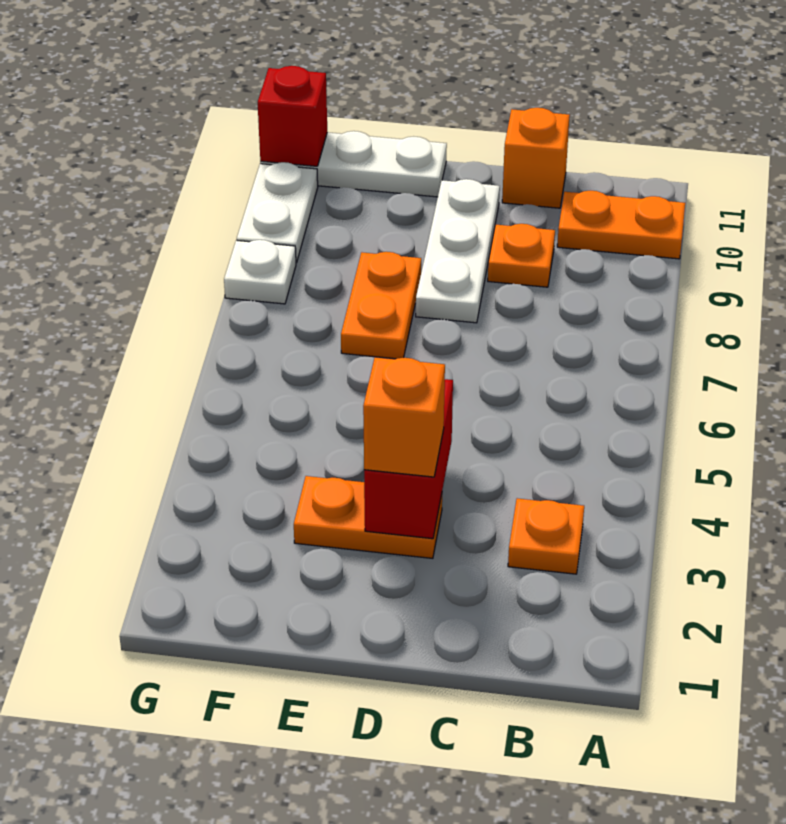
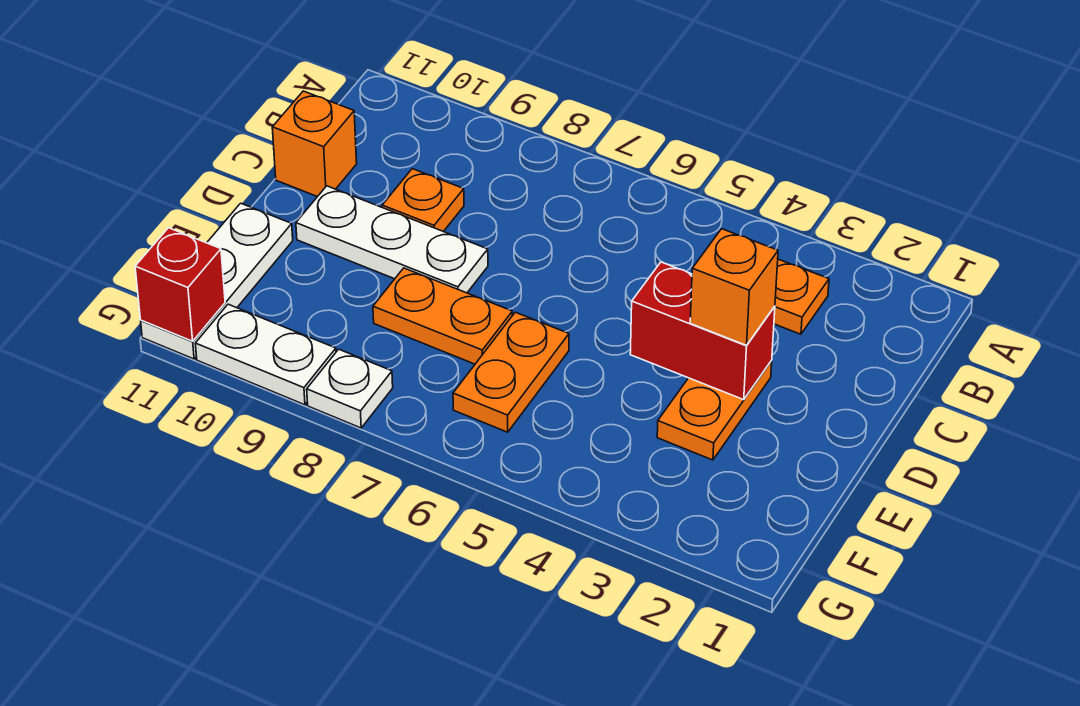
orange 1x2 plate [557,191,685,259] -> orange 1x2 plate moved to [453,312,569,432]

